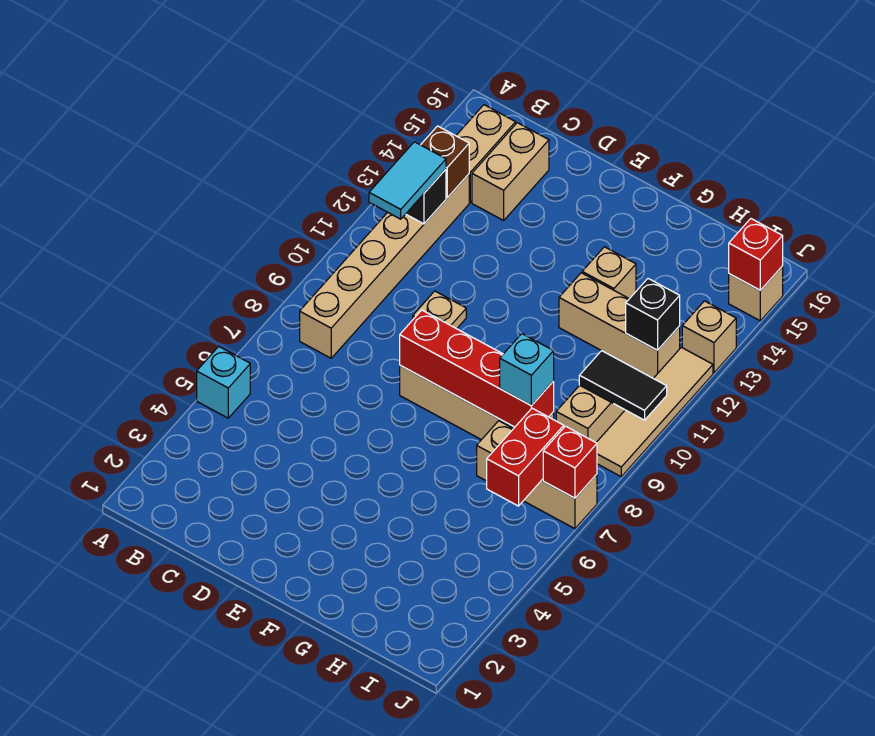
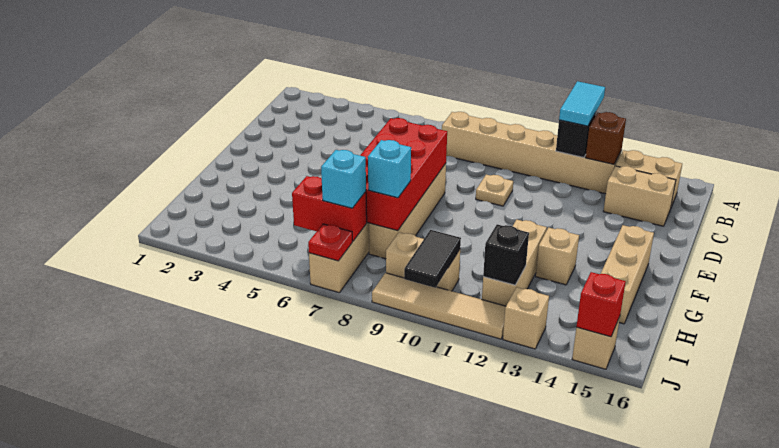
cyan 1x1 brick [197,347,250,418] -> cyan 1x1 brick moved to [321,150,366,208]
cyan 1x2 tile [369,142,446,219] -> cyan 1x2 tile turned to [559,81,605,126]
red 1x4 brick [400,310,554,427] -> red 2x4 brick [360,118,447,231]
none -> tan 1x3 brick [601,225,654,324]
red 1x1 brick [543,426,597,498] -> red 1x1 plate [308,224,352,261]

